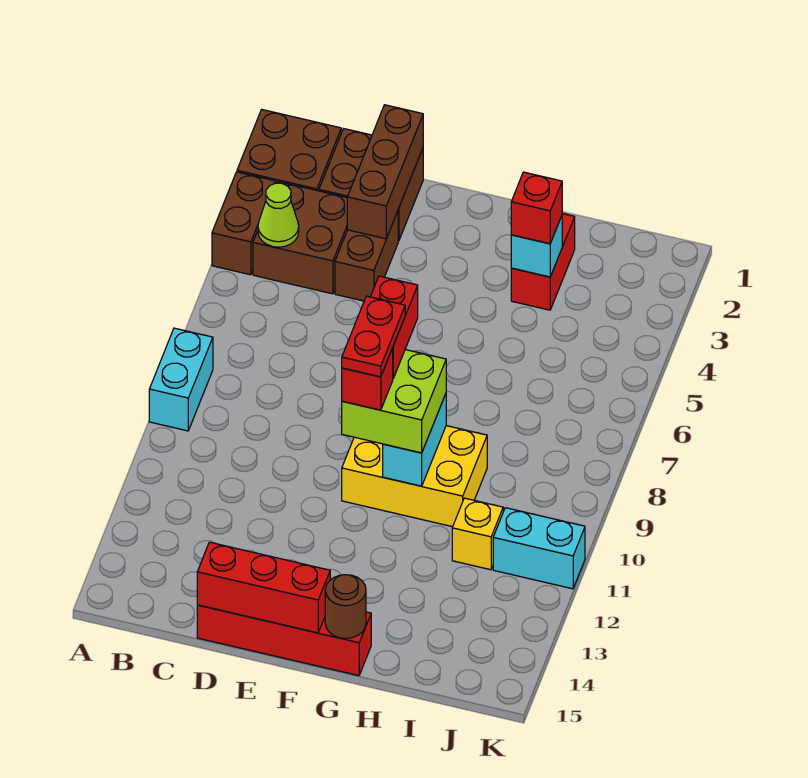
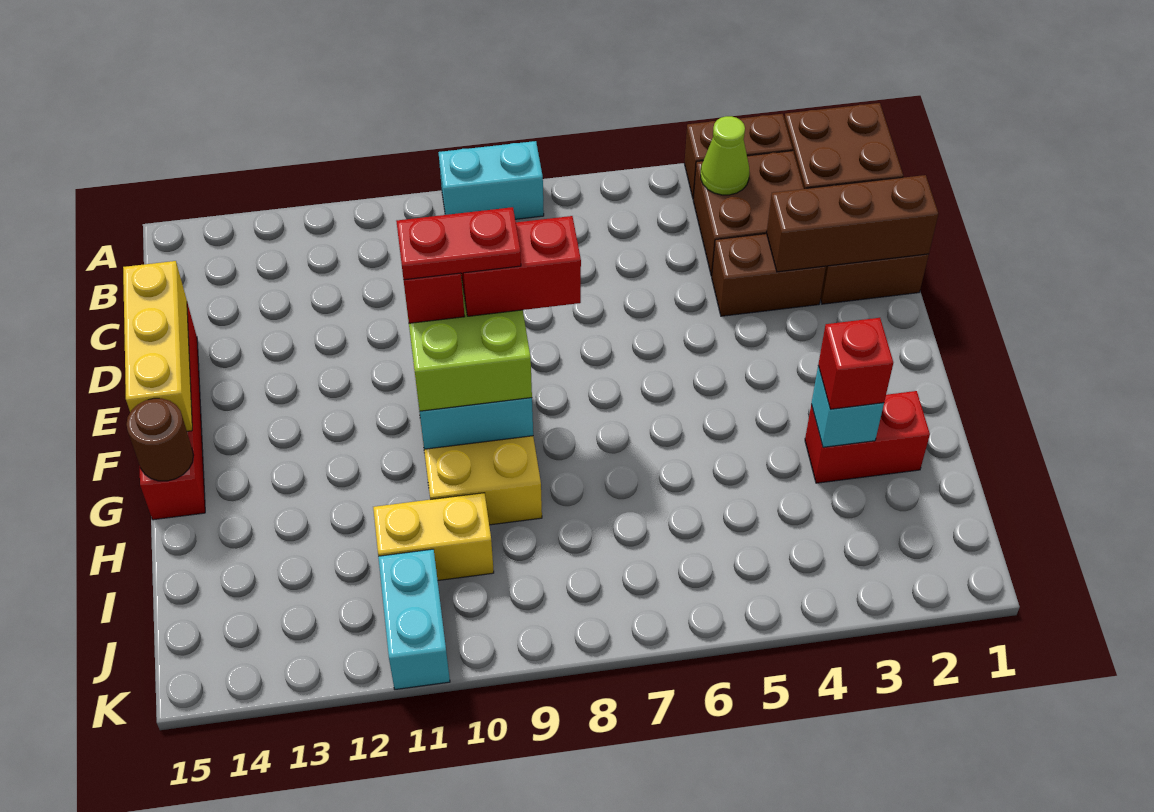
red 1x3 brick [197,542,330,633] -> yellow 1x3 brick [123,261,192,431]
yellow 1x1 brick [452,498,503,570] -> yellow 1x2 brick [373,493,494,580]

